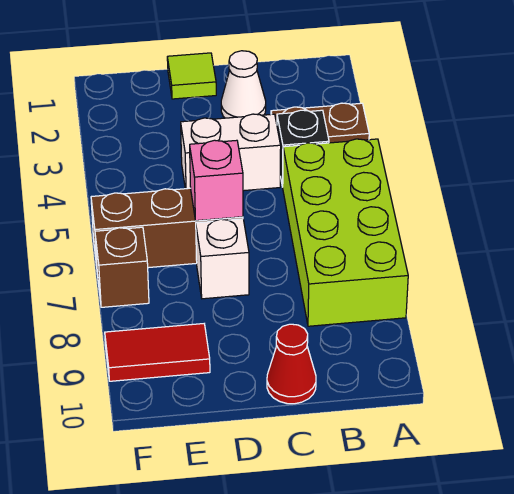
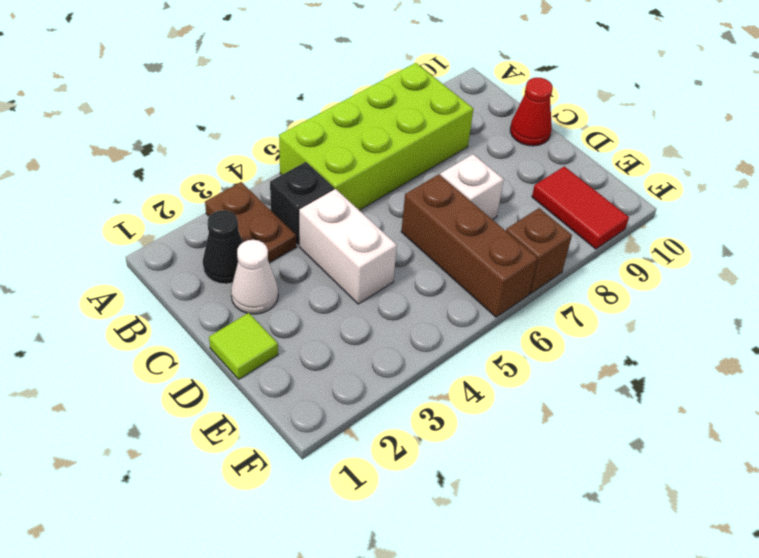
none -> black 1x1 cone [203,210,243,284]
pink 1x1 brick [190,140,243,221] -> none

